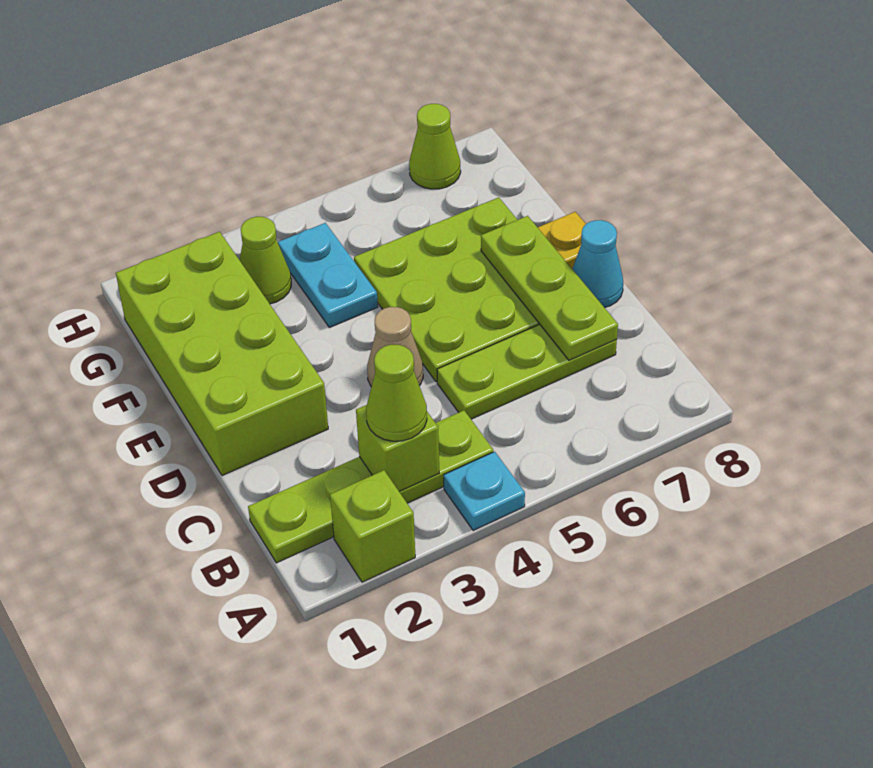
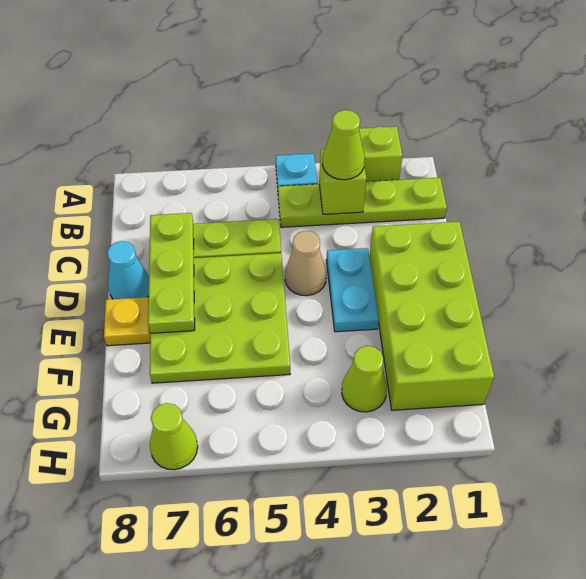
cyan 1x2 plate [278,223,378,328] -> cyan 1x2 plate moved to [326,248,379,332]

